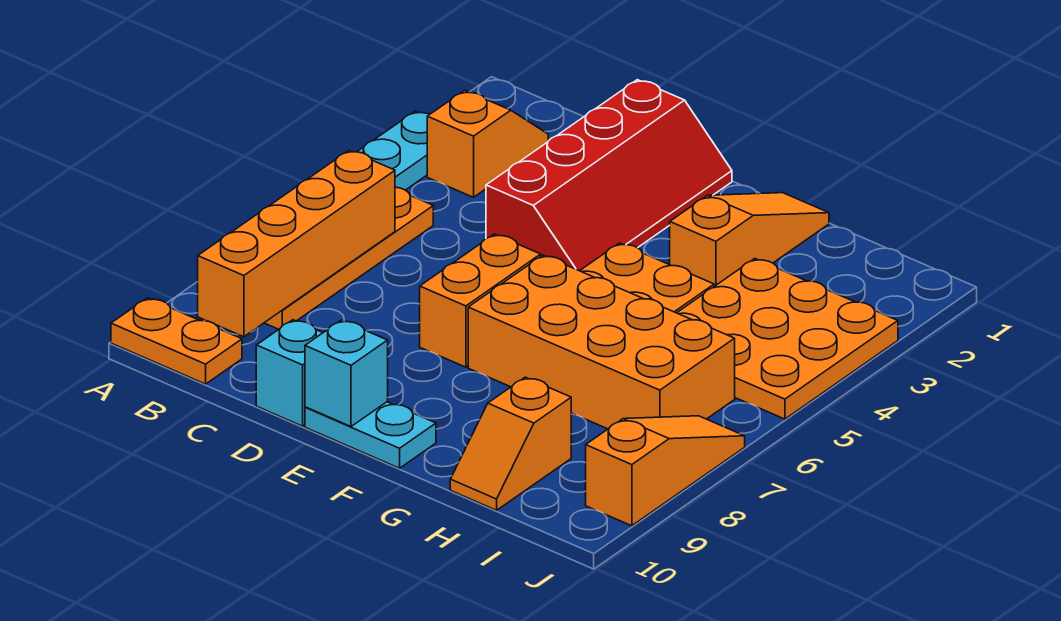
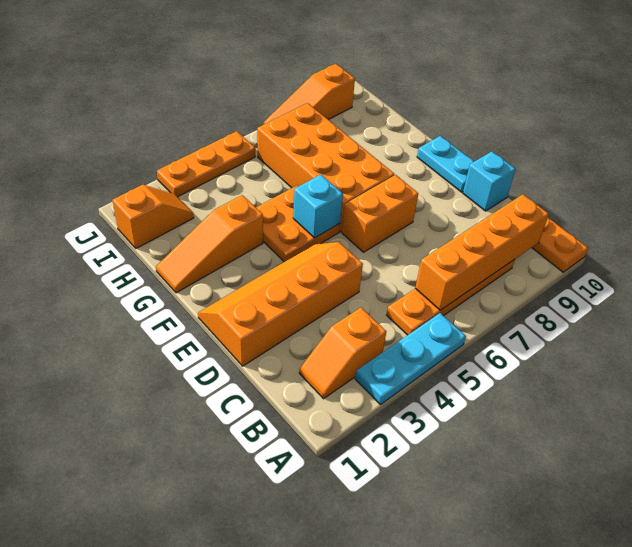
red 2x4 slope [486,80,732,271] -> orange 2x4 slope [198,242,363,366]
cyan 1x1 brick [305,320,388,426] -> cyan 1x1 brick moved to [293,175,343,238]
orange 3x3 plate [677,259,898,419] -> orange 1x3 plate [157,131,255,197]
orange 1x2 slope [450,377,571,510] -> orange 1x2 slope moved to [112,185,194,248]

